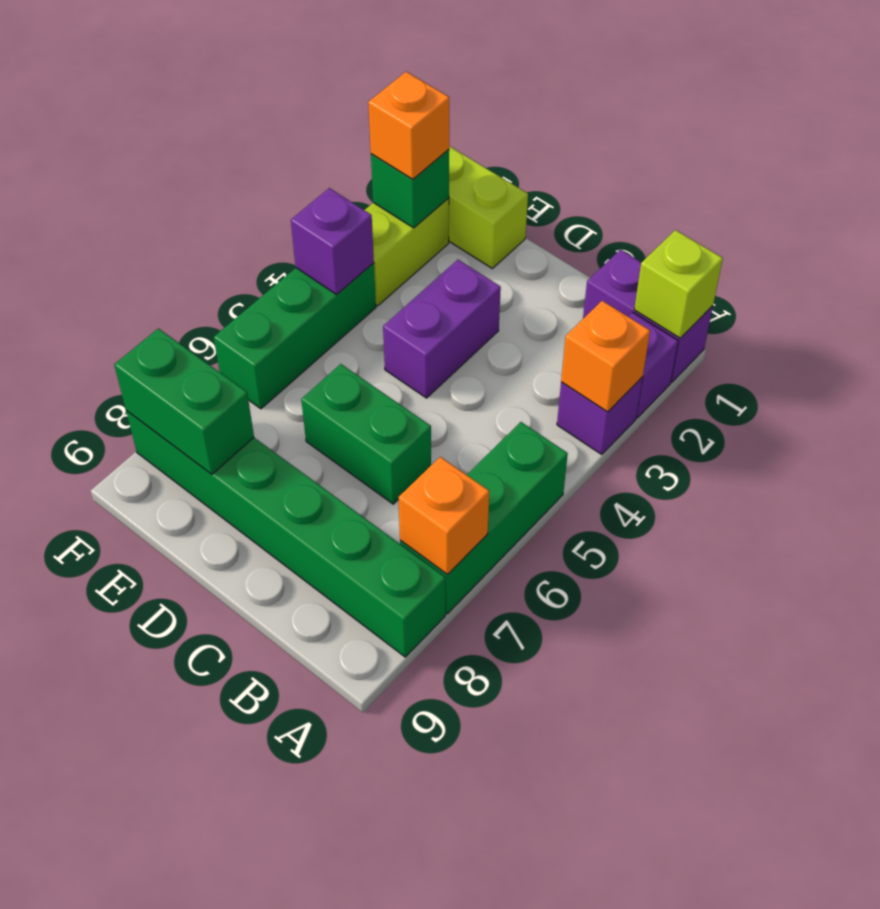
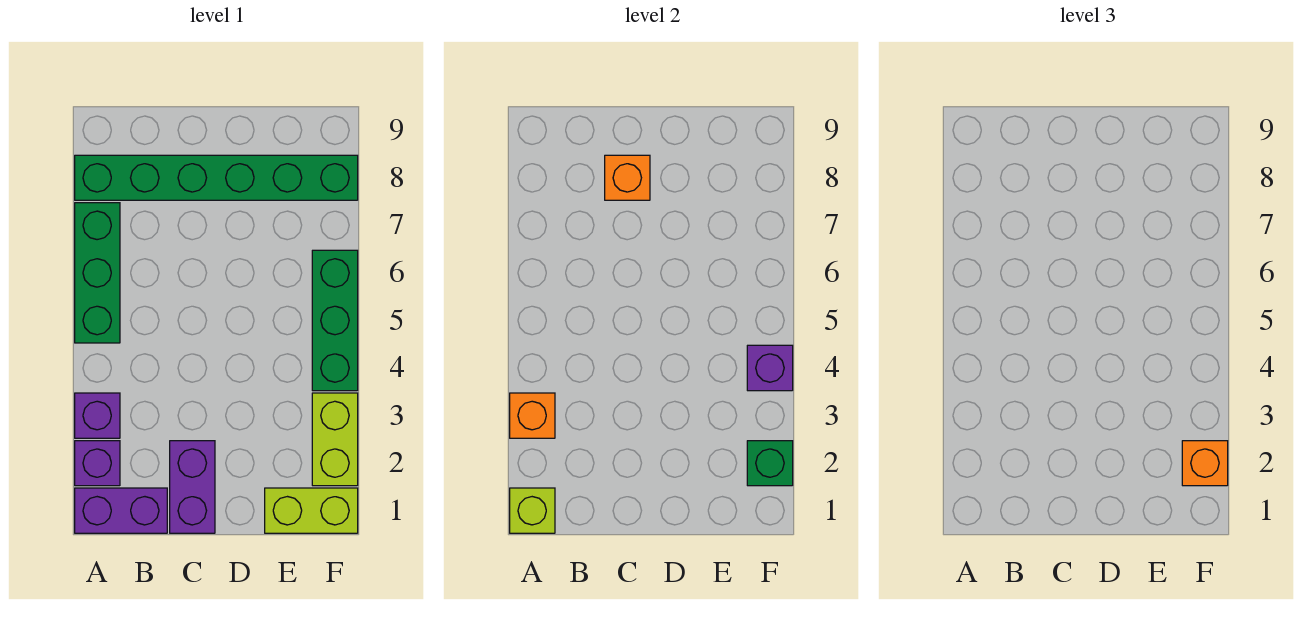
orange 1x1 brick [398,457,489,575] -> orange 1x1 brick moved to [605,155,650,200]
green 1x2 brick [301,364,431,504] -> none
purple 1x2 brick [383,260,501,398] -> purple 1x2 brick moved to [170,441,215,533]
green 1x2 brick [114,328,254,474] -> none

